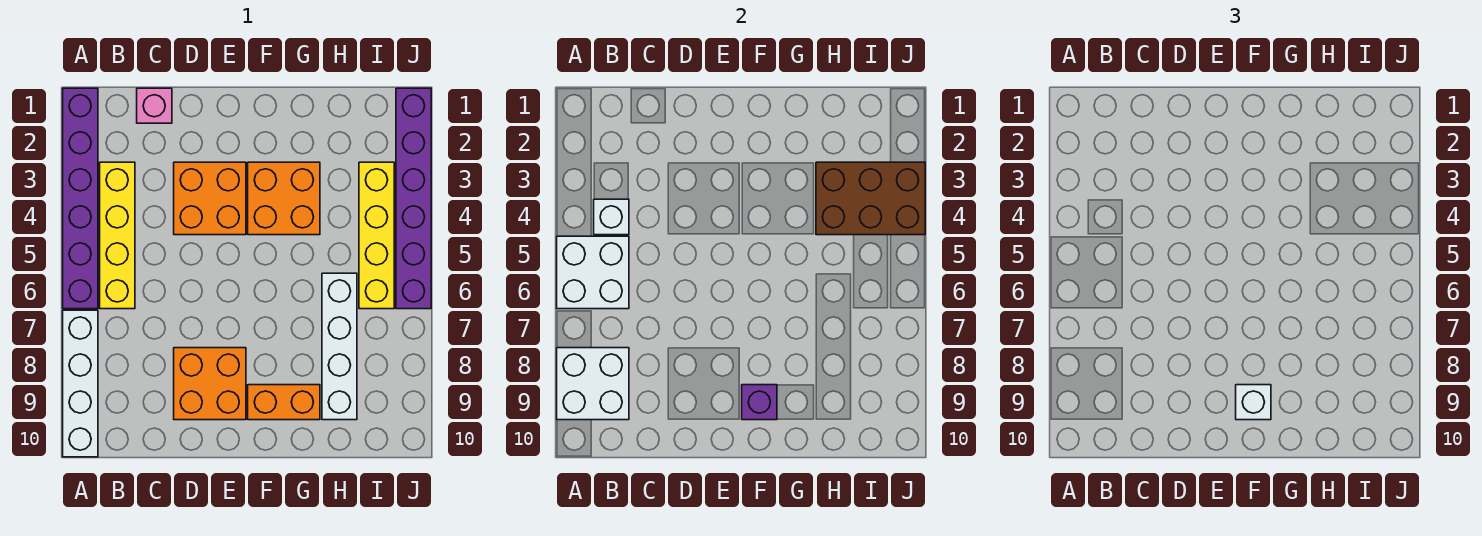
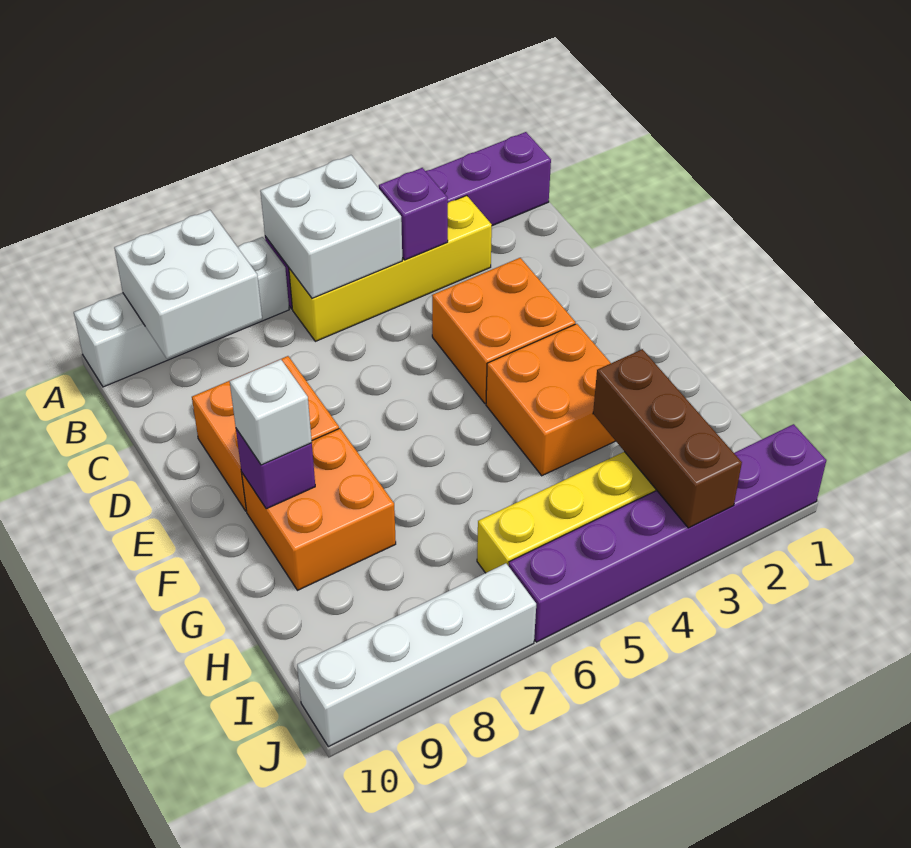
white 1x1 brick [594,199,629,235] -> purple 1x1 brick [379,168,448,260]
pink 1x1 brick [137,88,172,123] -> none
orange 1x2 brick [248,385,320,420] -> orange 2x2 brick [242,429,396,590]
brown 2x3 brick [816,162,925,235] -> brown 1x3 brick [593,349,742,528]
white 1x4 brick [322,273,357,420] -> white 1x4 brick moved to [297,563,536,747]

